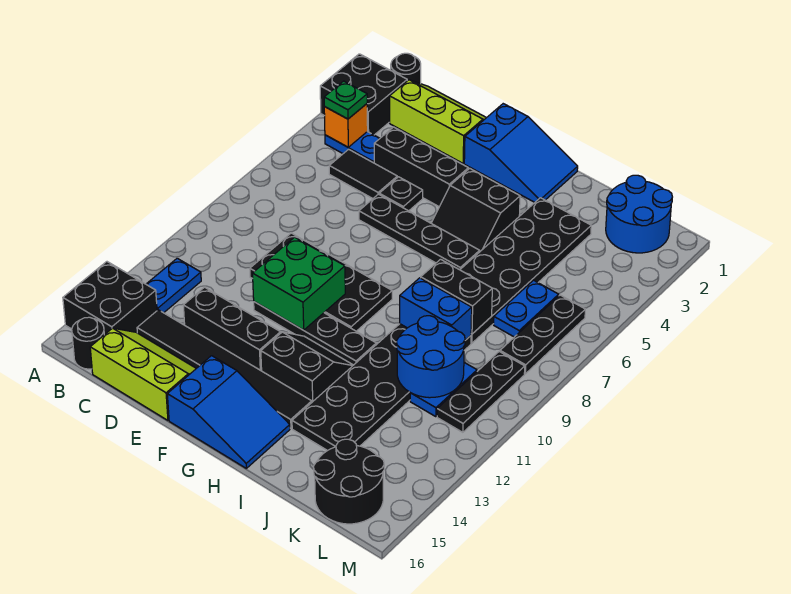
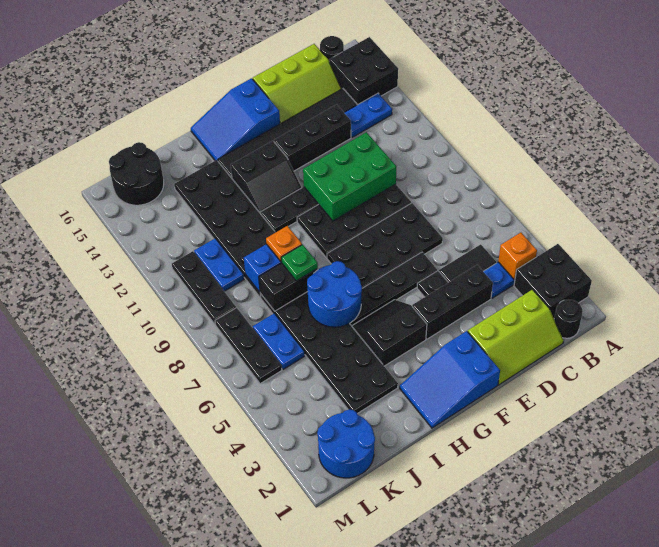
green 1x1 plate [324,81,367,119] -> green 1x1 plate moved to [281,245,318,281]
blue 1x2 plate [146,258,201,313] -> blue 1x2 plate turned to [344,93,392,137]
none -> black 2x4 plate [327,203,443,288]
green 2x2 brick [253,237,345,330] -> green 2x3 brick [303,132,397,221]
none -> orange 1x1 plate [266,226,302,261]
blue 2x2 round brick [396,316,465,398] -> blue 2x2 round brick moved to [307,261,362,327]

